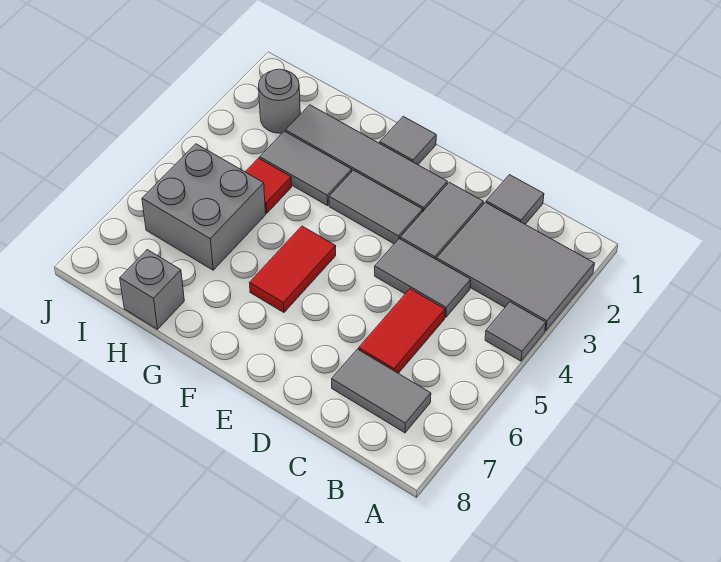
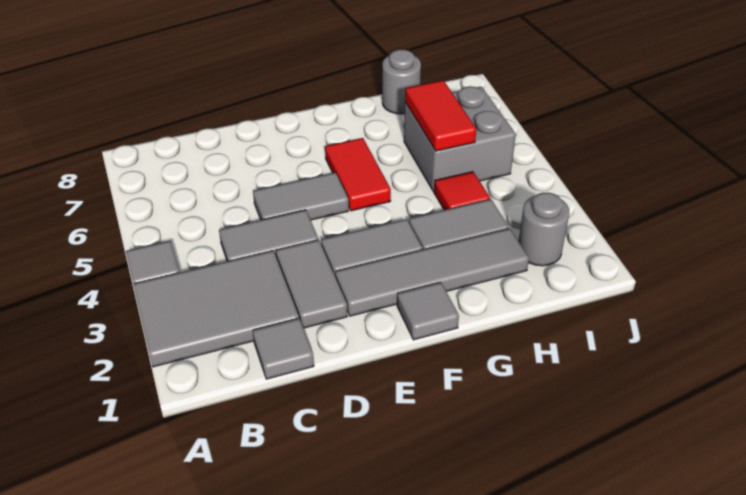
grey 1x2 tile [332,349,431,433] -> grey 1x2 tile moved to [253,172,349,220]
red 1x2 tile [359,289,445,373] -> red 1x2 tile moved to [405,80,476,151]
grey 1x1 brick [120,250,184,329] -> grey 1x1 round brick [382,49,421,114]

